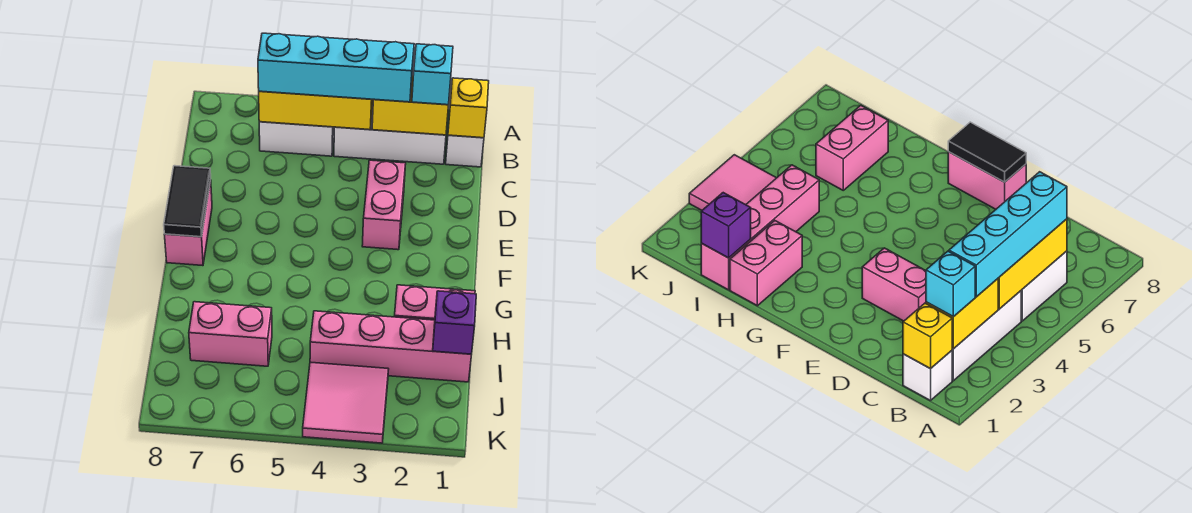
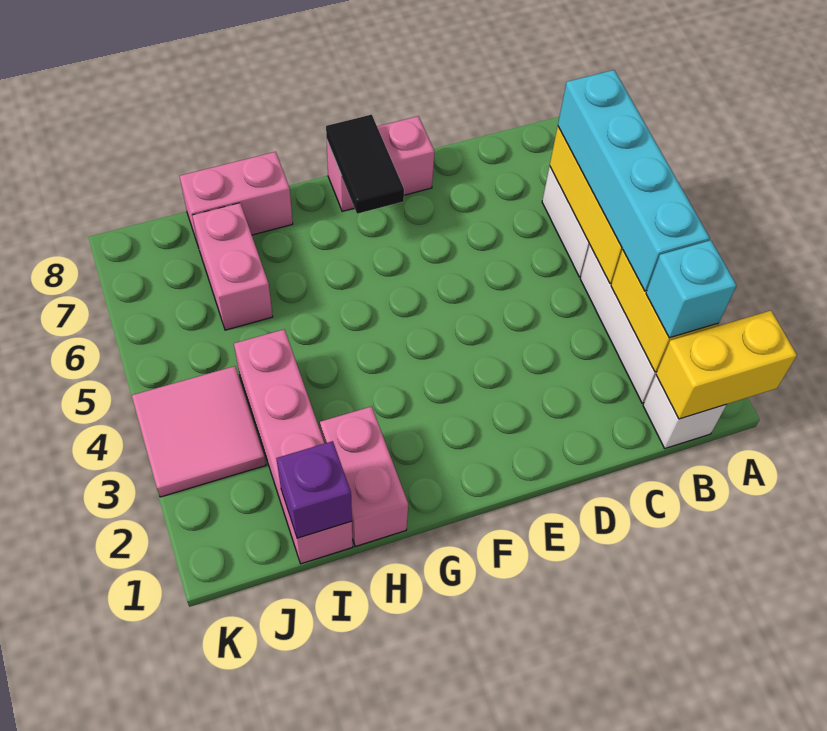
yellow 1x1 brick [448,78,489,138] -> yellow 1x2 brick [656,311,797,419]
pink 1x2 brick [362,160,406,250] -> pink 1x2 brick moved to [180,152,293,247]
black 1x2 tile [164,166,211,237] -> black 1x2 tile turned to [326,114,404,214]

